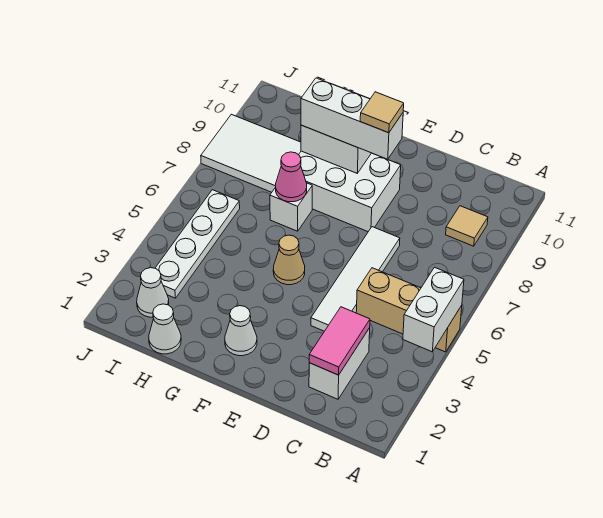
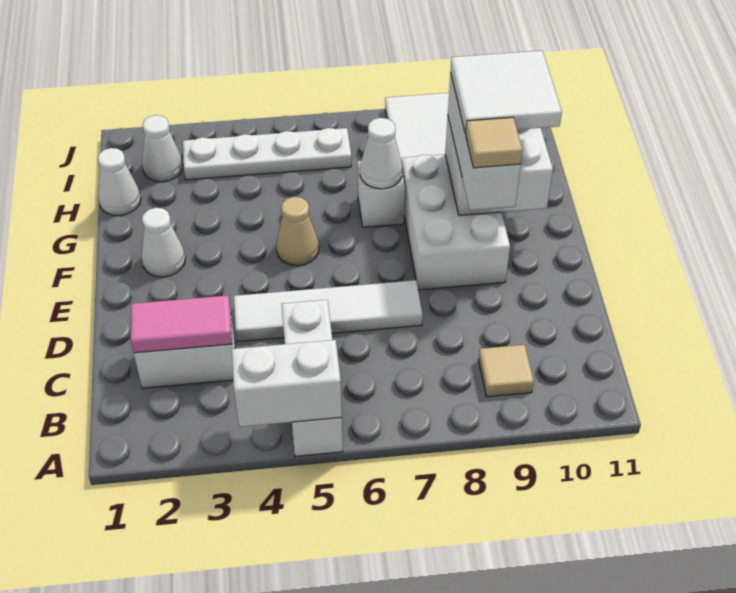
tan 1x3 brick [356,268,462,352] -> white 1x3 brick [282,300,343,456]
none -> white 2x2 tile [451,51,562,133]
pink 1x1 cone [276,152,307,202] -> white 1x1 cone [360,118,402,189]

